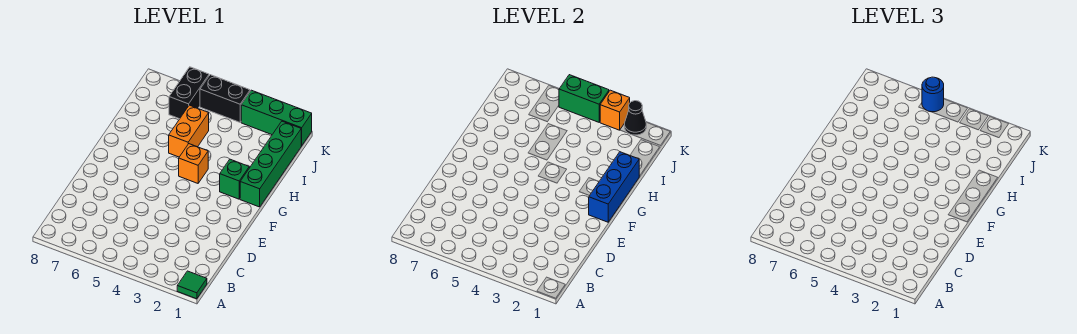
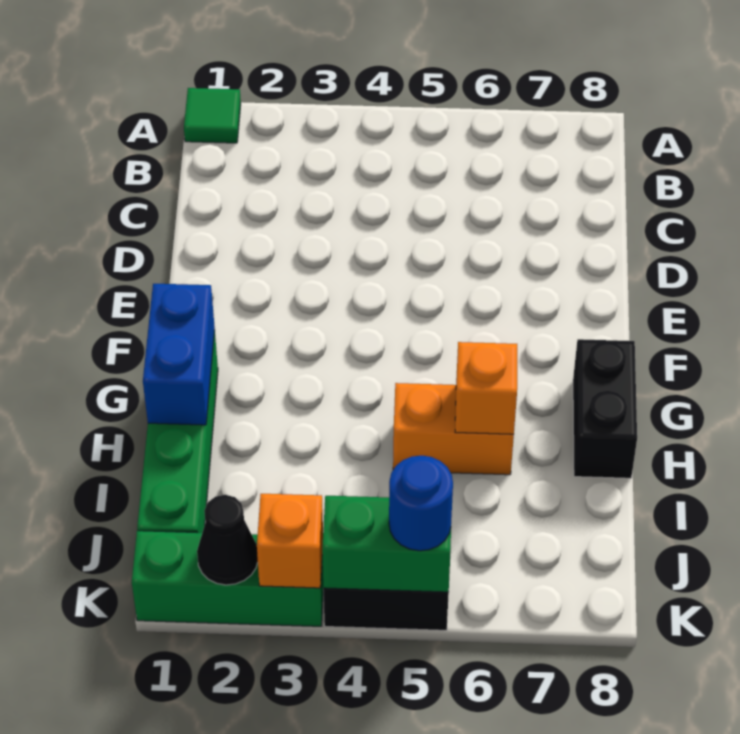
blue 1x3 brick [589,152,639,222] -> blue 1x2 brick [143,284,215,425]
green 1x1 brick [220,159,249,199] -> none
orange 1x1 brick [179,144,208,183] -> orange 1x1 brick moved to [455,342,517,435]
orange 1x2 brick [169,105,209,157] -> orange 1x2 brick turned to [393,383,514,475]
black 1x2 brick [169,67,209,119] -> black 1x2 brick moved to [573,339,637,478]

